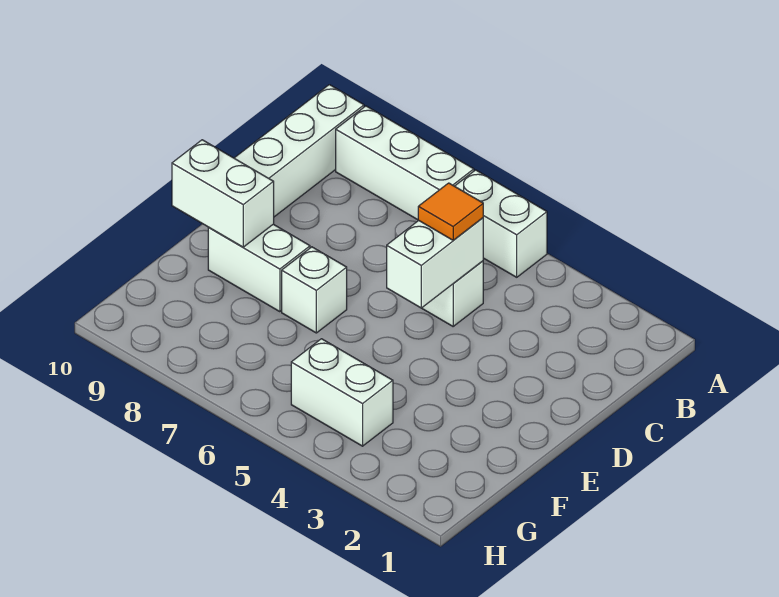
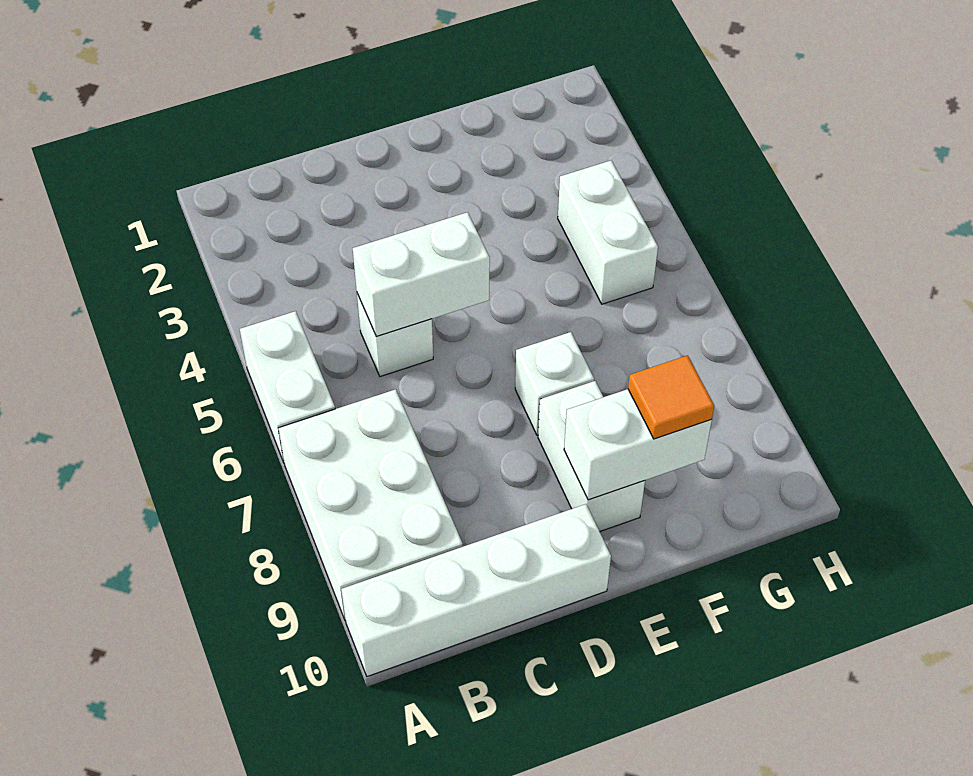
white 1x3 brick [336,106,474,220] -> white 2x3 brick [278,389,463,621]
orange 1x1 tile [418,183,483,240] -> orange 1x1 tile moved to [628,355,714,439]
white 1x2 brick [172,140,274,247] -> white 1x2 brick turned to [564,389,712,500]

